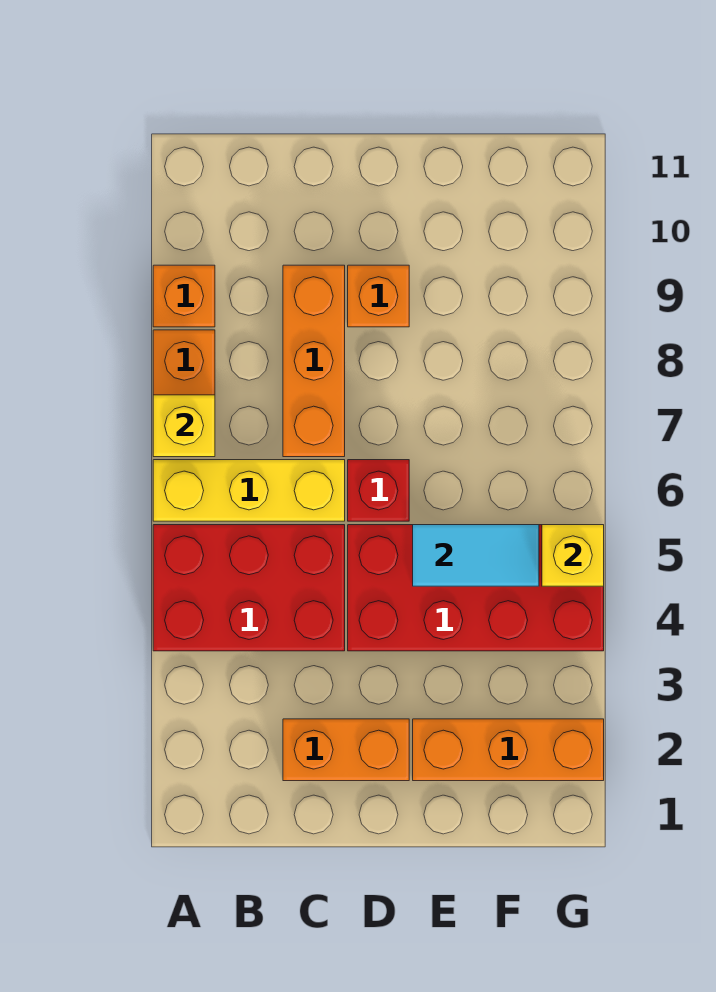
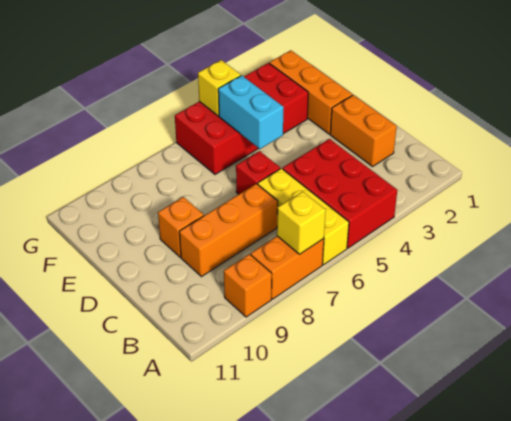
red 2x4 brick [348,525,604,651] -> red 2x4 brick turned to [175,63,308,174]
cyan 1x2 tile [413,525,539,586] -> cyan 1x2 brick [218,75,284,149]

